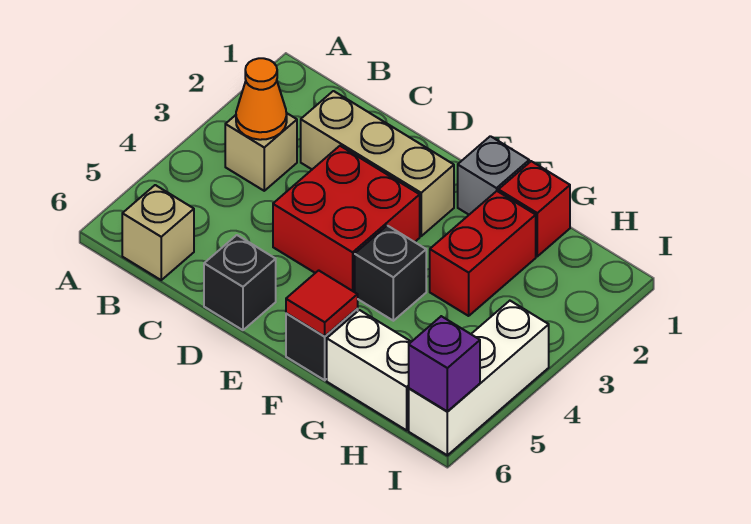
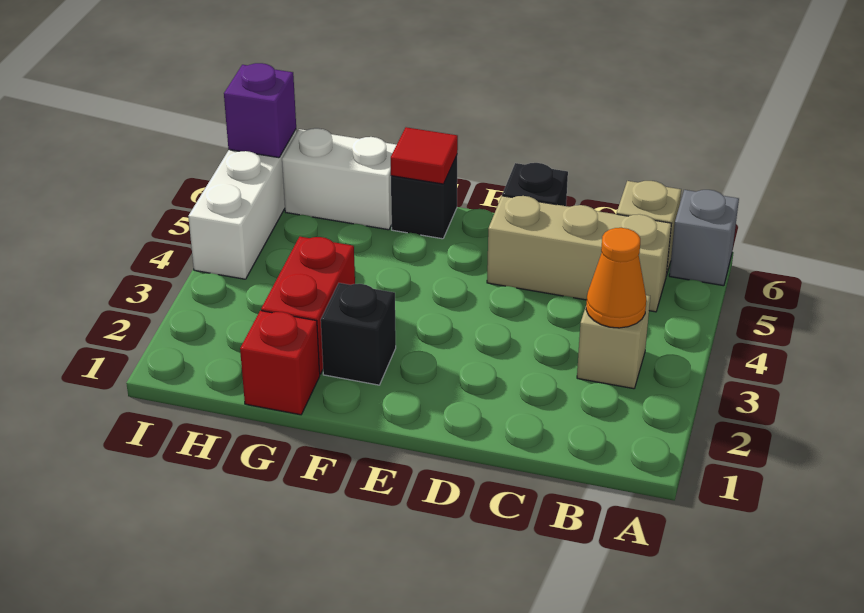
tan 1x3 brick [301,91,454,236] -> tan 1x3 brick moved to [487,196,672,312]
red 2x2 brick [273,146,420,292] -> none
grey 1x1 brick [458,136,529,215] -> grey 1x1 brick moved to [669,190,739,286]
black 1x1 brick [355,226,426,321] -> black 1x1 brick moved to [321,283,396,385]

